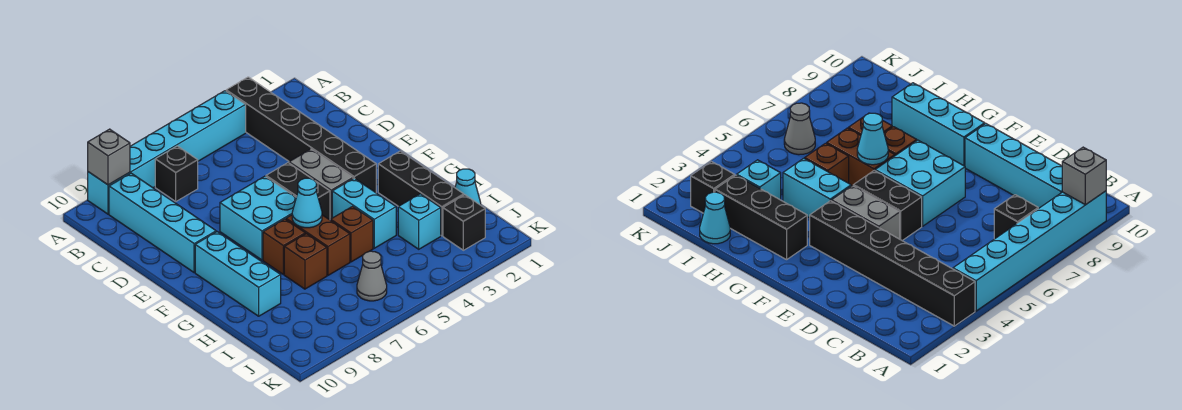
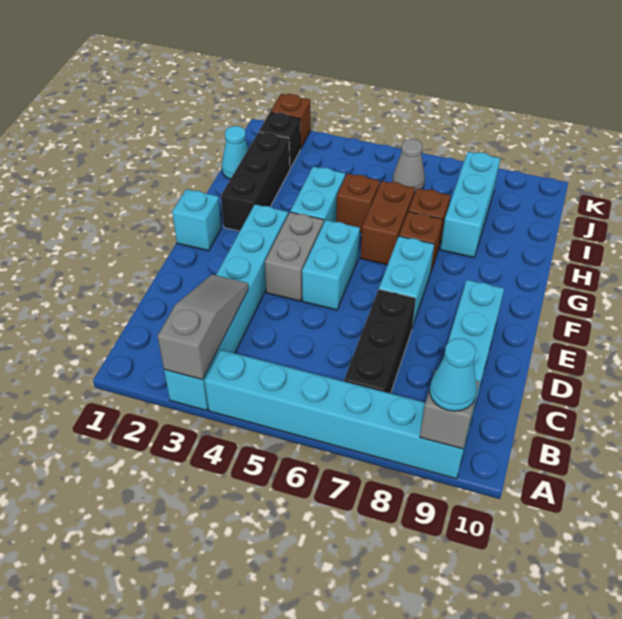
black 1x6 brick [226,77,376,193] -> cyan 1x6 brick [164,204,288,411]
none -> grey 1x3 slope [158,274,248,379]
black 1x1 brick [155,146,198,201] -> black 1x3 brick [344,289,416,393]
black 1x2 brick [266,163,330,220] -> cyan 1x2 brick [302,220,360,310]
cyan 2x2 brick [220,176,296,260] -> cyan 1x2 brick [379,236,434,327]
cyan 1x3 brick [195,232,281,316] -> cyan 1x3 brick moved to [440,152,500,258]
cyan 1x1 cone [292,178,322,228] -> cyan 1x1 cone moved to [430,338,477,411]
cyan 1x1 brick [398,194,441,249] -> cyan 1x1 brick moved to [172,189,222,251]
none -> brown 1x1 brick [271,94,310,149]

